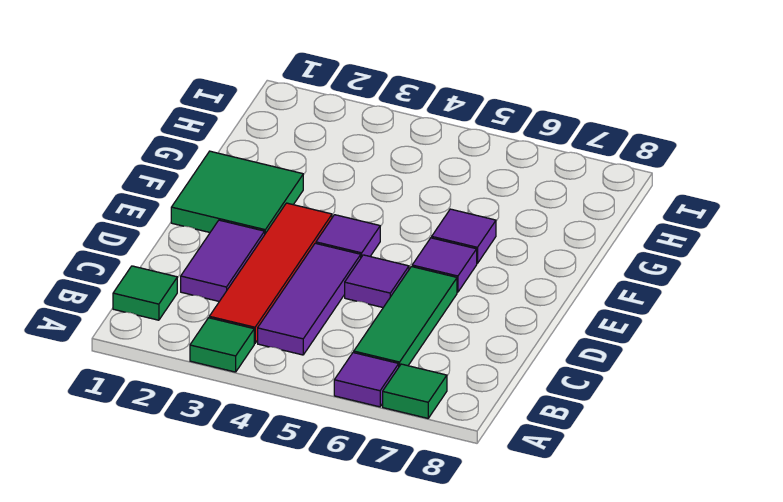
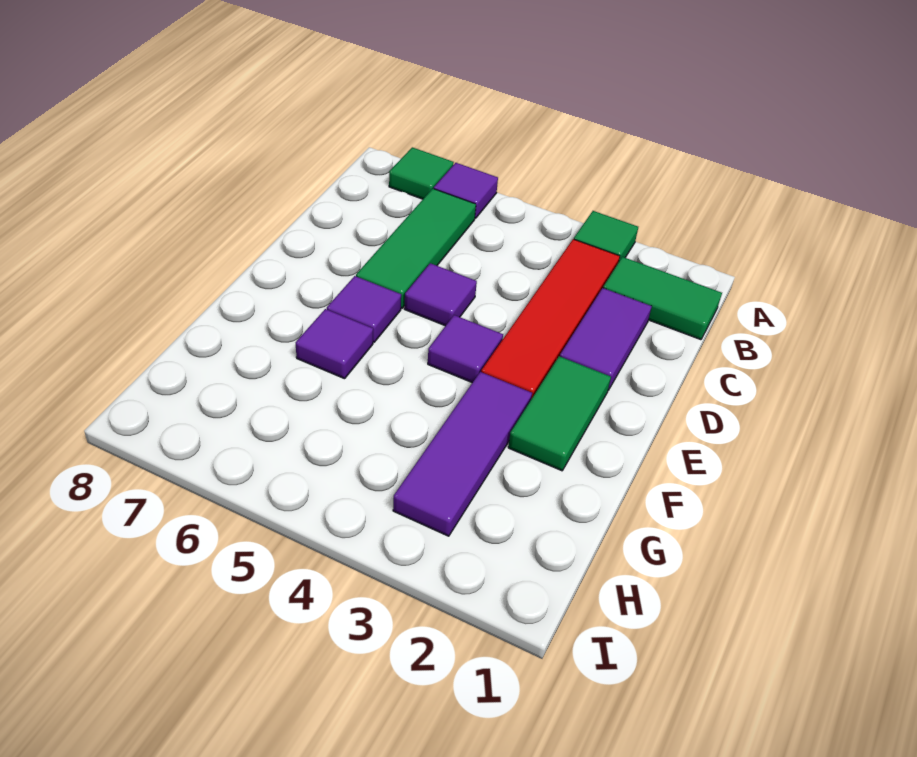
green 1x1 tile [113,266,177,320] -> green 1x2 tile [603,257,722,340]
purple 1x3 tile [258,243,361,355] -> purple 1x3 tile moved to [393,372,532,536]
green 2x2 tile [171,151,303,233] -> green 1x2 tile [508,356,611,471]

